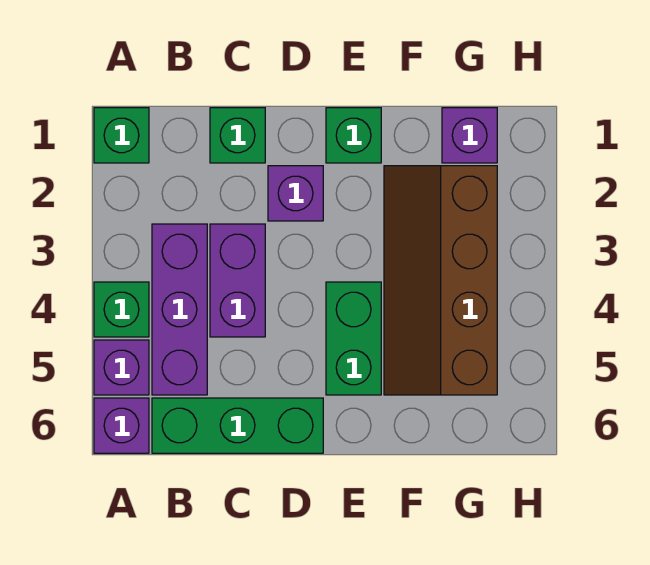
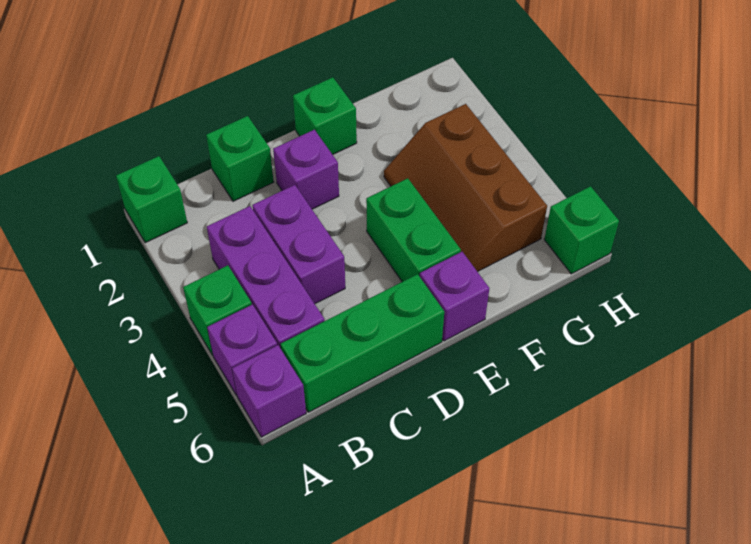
brown 2x4 slope [384,166,497,395] -> brown 2x3 slope [384,104,547,272]
purple 1x1 brick [442,108,497,163] -> purple 1x1 brick moved to [420,252,489,341]
none -> green 1x1 brick [544,186,619,274]

